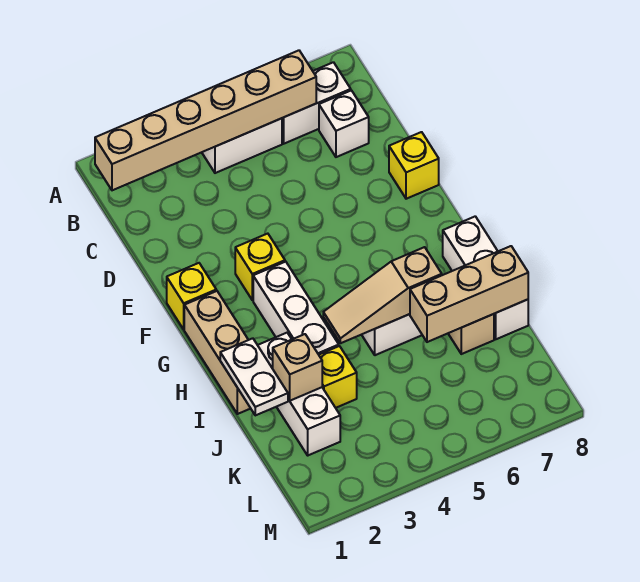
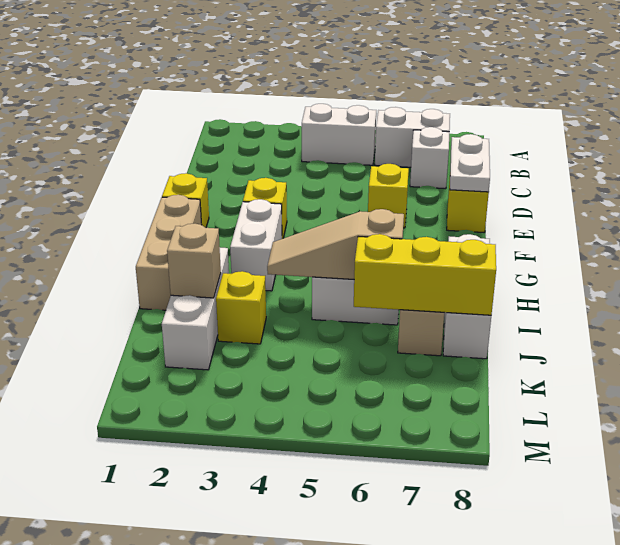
tan 1x6 brick [95,50,316,190] -> none
none -> yellow 1x1 brick [368,164,409,228]
white 1x3 brick [253,262,339,355] -> white 1x2 brick [230,199,282,291]
white 1x2 plate [220,338,288,415] -> white 1x2 plate moved to [450,134,490,192]
tan 1x3 brick [410,246,528,342] -> yellow 1x3 brick [354,234,496,315]

